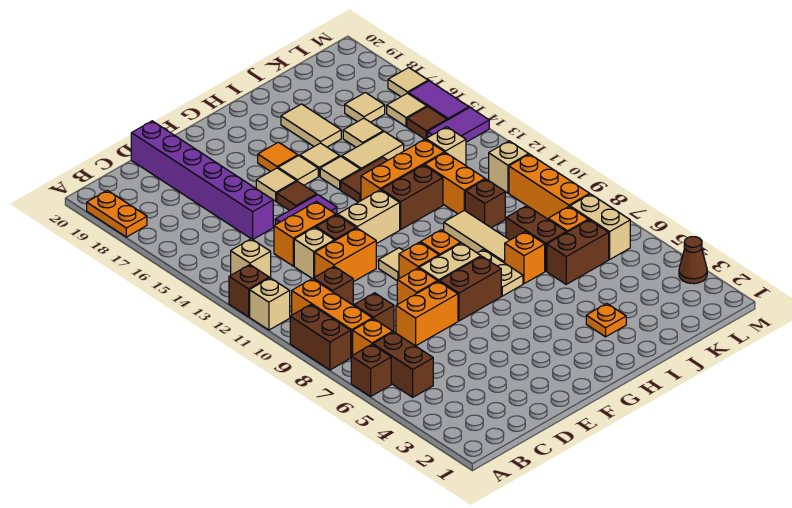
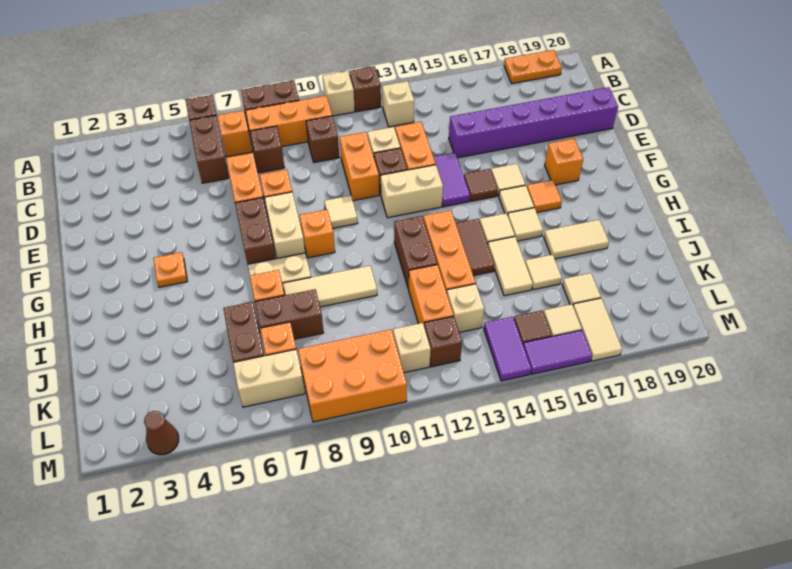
brown 1x2 brick [373,332,433,397] -> brown 1x2 brick turned to [189,115,229,183]
orange 1x1 brick [399,242,439,279] -> orange 1x1 brick moved to [545,139,583,185]
tan 1x2 brick [338,190,400,244] -> tan 1x2 brick turned to [381,165,443,218]
orange 1x1 plate [586,304,626,337] -> orange 1x1 plate moved to [153,252,187,287]
brown 1x1 brick [465,179,505,228] -> brown 1x1 brick moved to [424,316,462,367]
orange 1x2 brick [425,152,485,214] -> orange 1x2 brick turned to [409,265,454,325]
orange 1x3 brick [509,154,590,219] -> orange 2x3 brick [298,330,407,422]
tan 1x1 tile [388,68,428,97] -> tan 1x2 tile [573,298,622,361]

